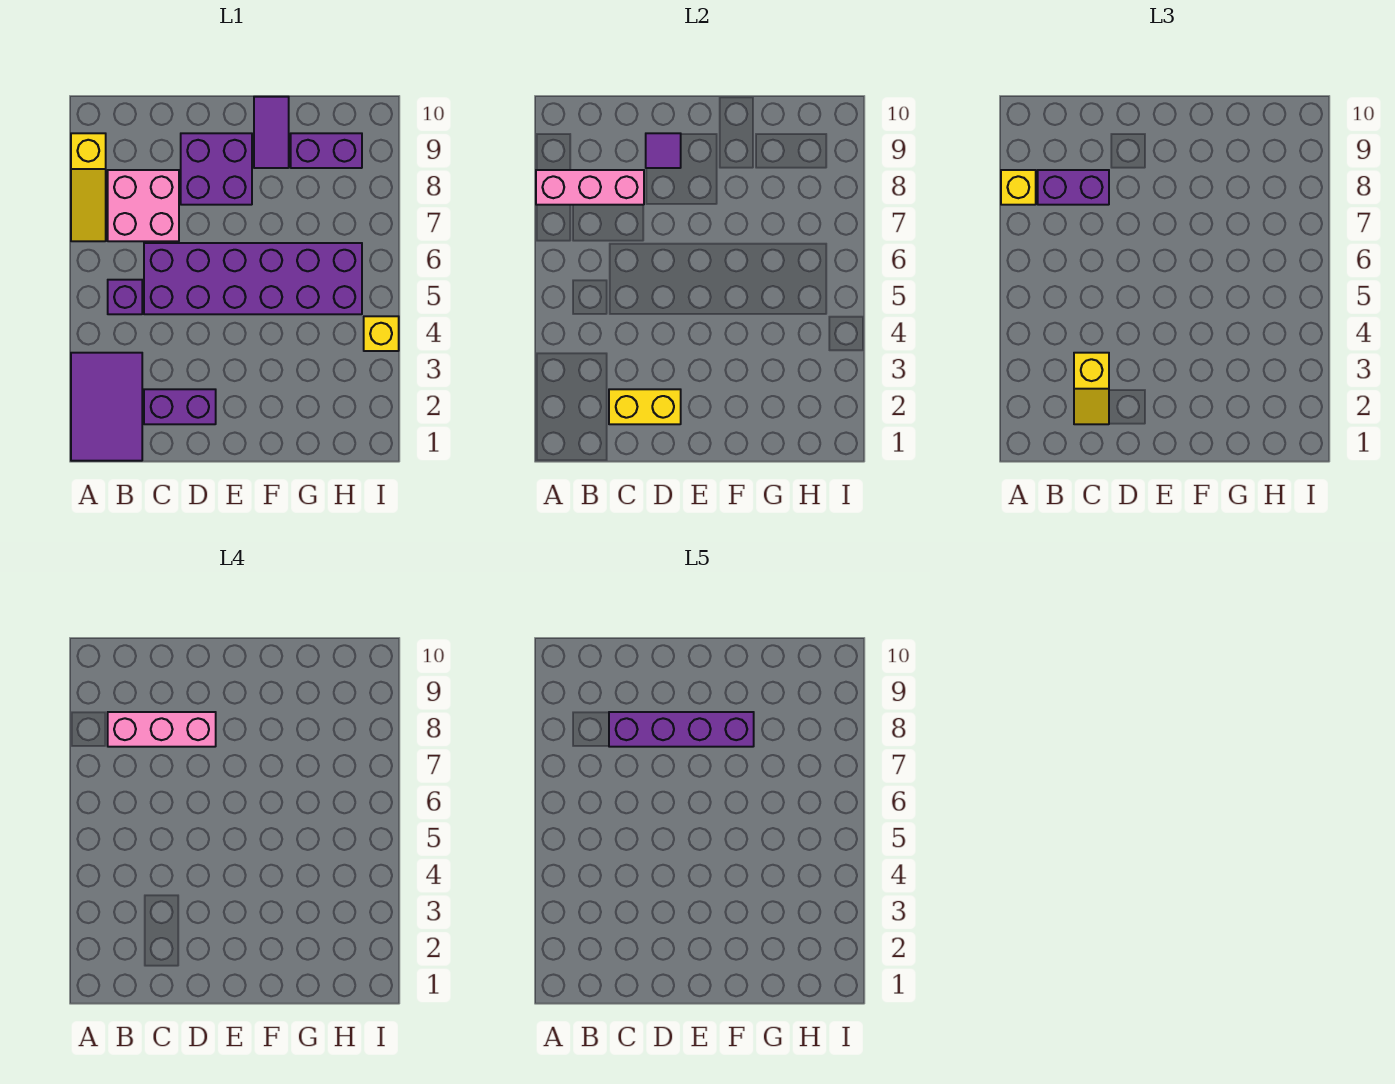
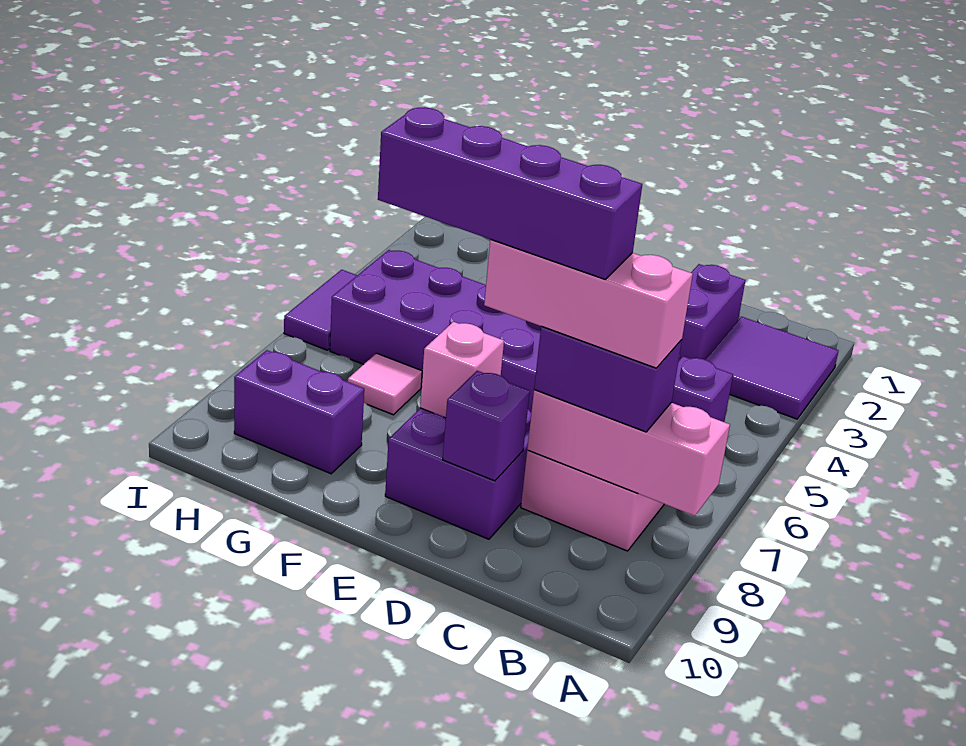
purple 2x3 tile [71,353,142,461] -> purple 2x2 tile [705,317,838,419]
yellow 1x3 slope [71,133,106,241] -> none
yellow 1x1 brick [1001,170,1036,205] -> none
purple 1x2 brick [144,389,216,424] -> purple 1x2 brick turned to [679,264,745,360]
yellow 1x2 brick [609,389,681,424] -> none
yellow 1x2 slope [1074,353,1109,424] -> none
purple 1x1 tile [646,133,681,168] -> purple 1x1 brick [443,371,530,481]
none -> pink 1x1 brick [420,322,504,418]
purple 1x2 tile [254,97,289,168] -> purple 1x2 tile moved to [284,270,357,350]
none -> pink 1x1 tile [347,353,422,415]
yellow 1x1 brick [364,316,399,351] -> none

